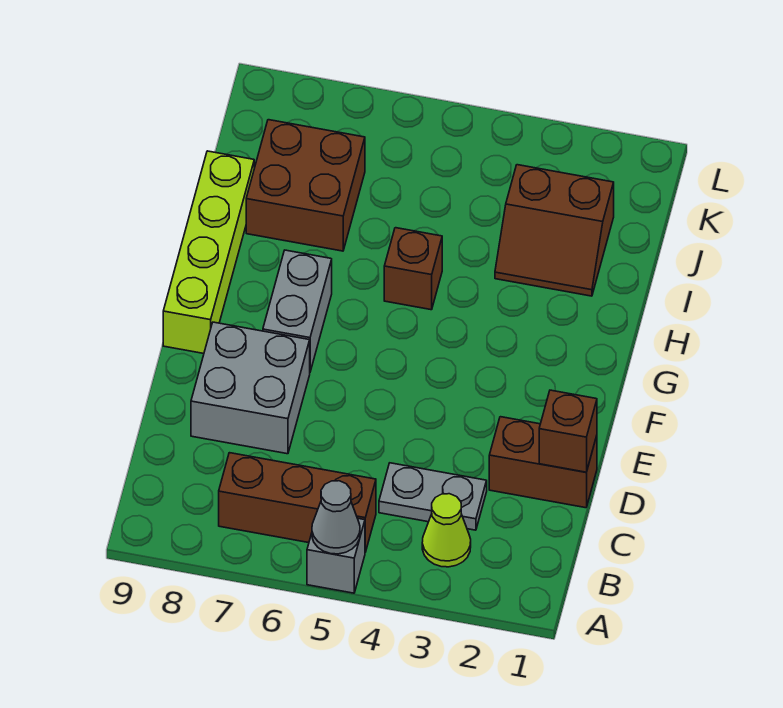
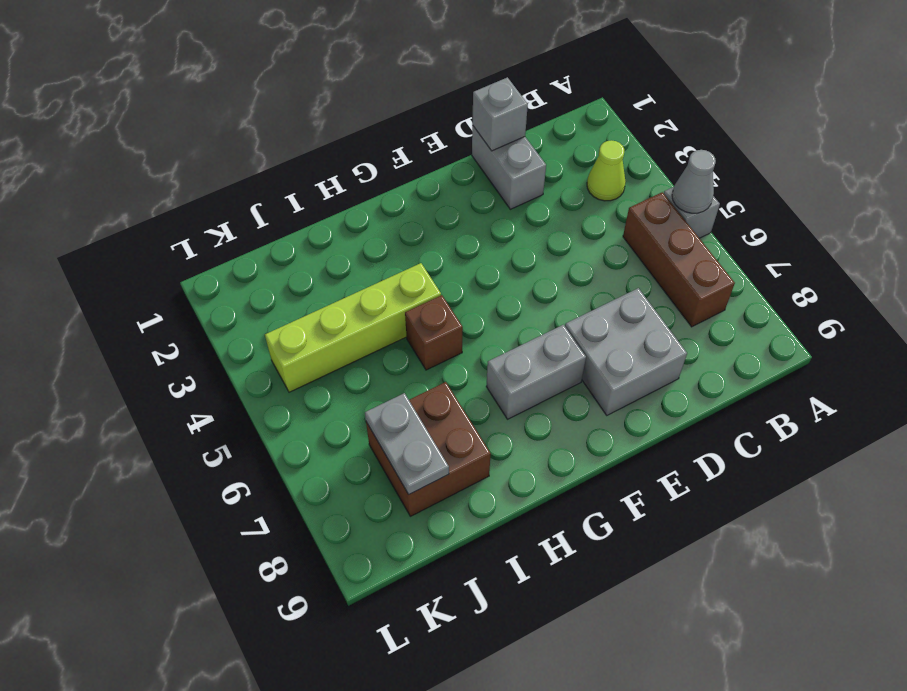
grey 1x2 plate [379,463,487,530] -> grey 1x2 plate moved to [365,393,449,494]
brown 1x2 brick [489,417,597,508] -> grey 1x2 brick [472,125,546,209]
brown 1x1 brick [539,390,597,472] -> grey 1x1 brick [472,77,528,151]
lime 1x4 brick [163,151,254,354] -> lime 1x4 brick moved to [265,263,441,392]
brown 2x2 slope [495,165,614,296] -> none

